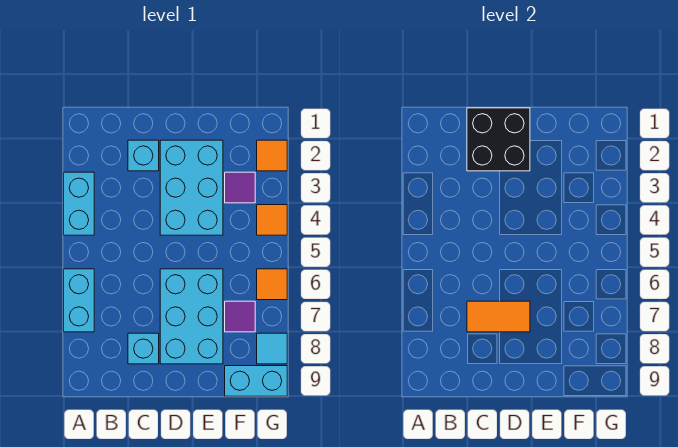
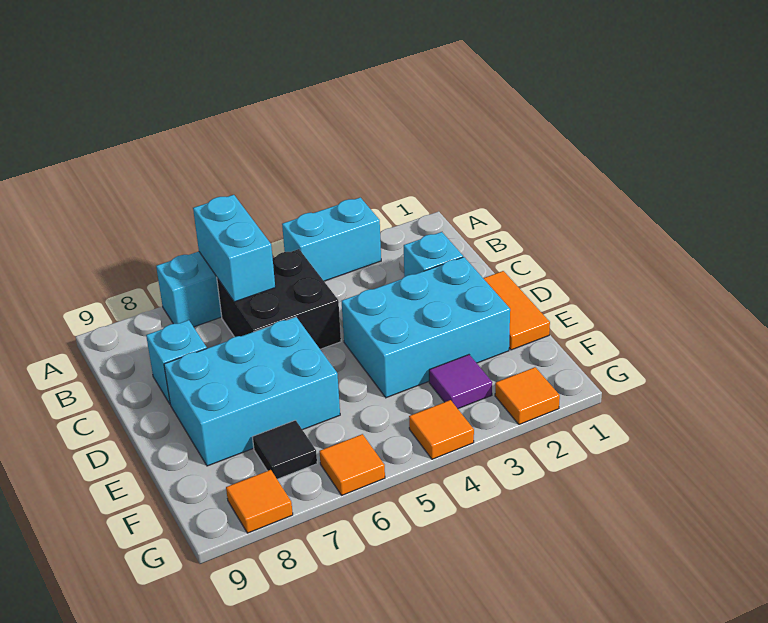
black 2x2 brick [467,108,530,171] -> black 2x2 brick moved to [217,249,341,349]
orange 1x2 tile [467,301,530,332] -> orange 1x2 tile moved to [483,271,550,350]
purple 1x1 tile [225,301,255,332] -> black 1x1 tile [253,420,317,479]
cyan 1x2 brick [225,366,287,396] -> cyan 1x2 brick moved to [193,195,275,302]
cyan 1x1 tile [257,333,287,364] -> orange 1x1 tile [226,470,293,533]

